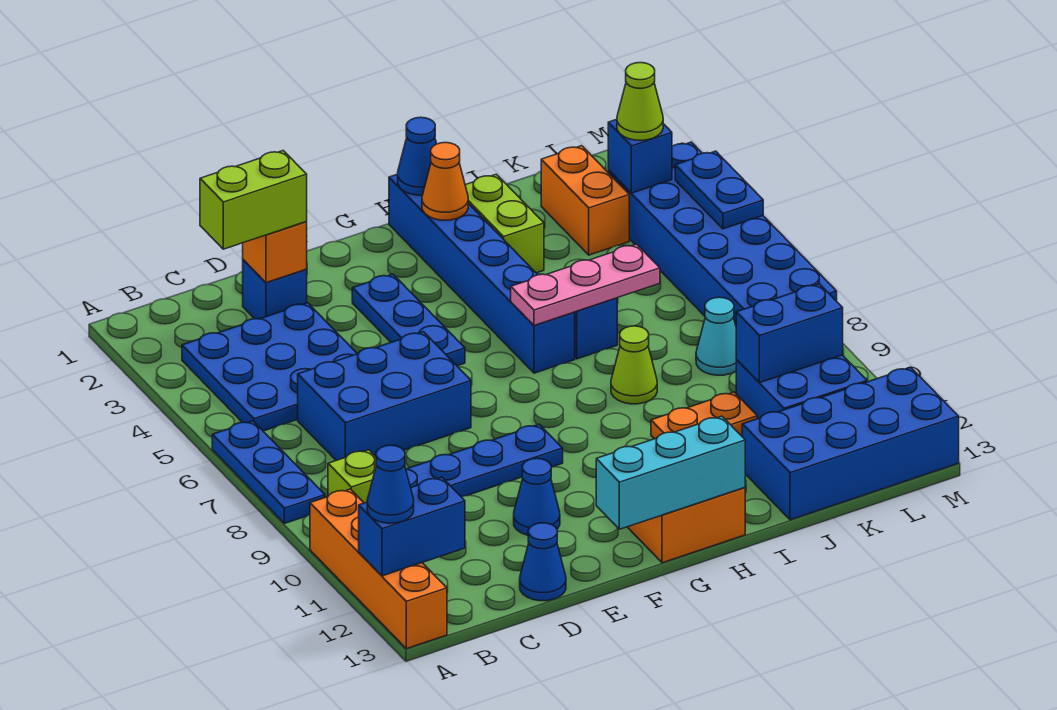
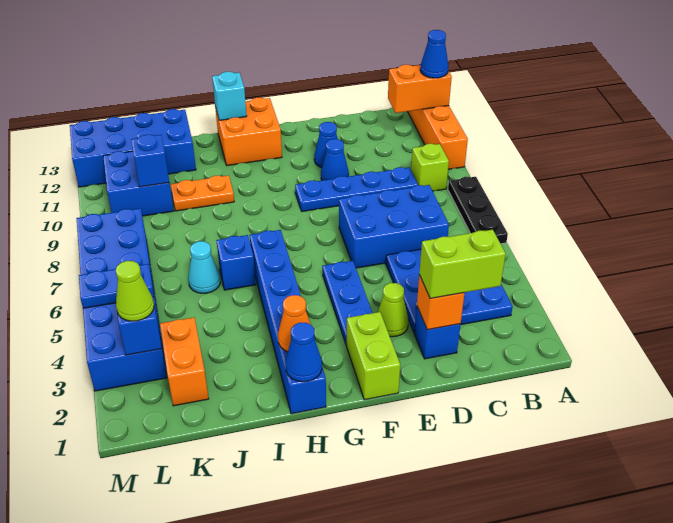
blue 1x3 plate [212,421,325,523] -> black 1x3 plate [448,177,508,244]
blue 1x2 brick [359,477,465,576] -> orange 1x2 brick [388,65,452,113]
blue 1x1 cone [520,523,566,601] -> blue 1x1 cone moved to [321,139,349,180]
cyan 1x3 brick [596,416,745,529] -> cyan 1x1 brick [212,72,246,120]
pink 1x3 plate [511,244,660,325] -> none
lime 1x2 brick [465,174,544,273] -> lime 1x2 brick moved to [346,312,400,400]
lime 1x1 cone [611,326,657,404] -> lime 1x1 cone moved to [378,283,409,337]
cyan 1x1 cone [696,297,736,375] -> cyan 1x1 cone moved to [188,241,220,293]
blue 1x2 brick [736,284,843,383] -> blue 1x1 brick [131,135,169,187]
blue 1x2 plate [675,151,763,229] -> blue 1x2 plate turned to [79,264,154,308]

